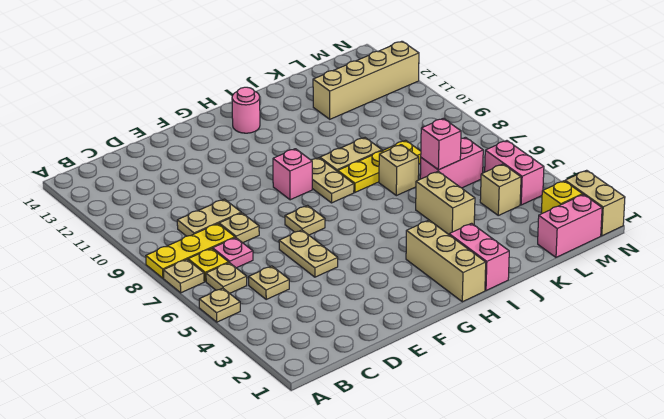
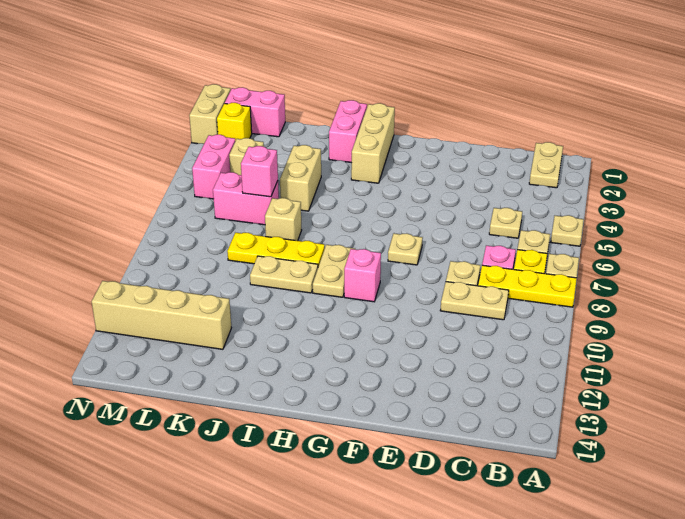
tan 1x2 plate [279,230,338,277] -> tan 1x2 plate moved to [529,142,563,188]
pink 1x1 round brick [232,87,260,133] -> none

